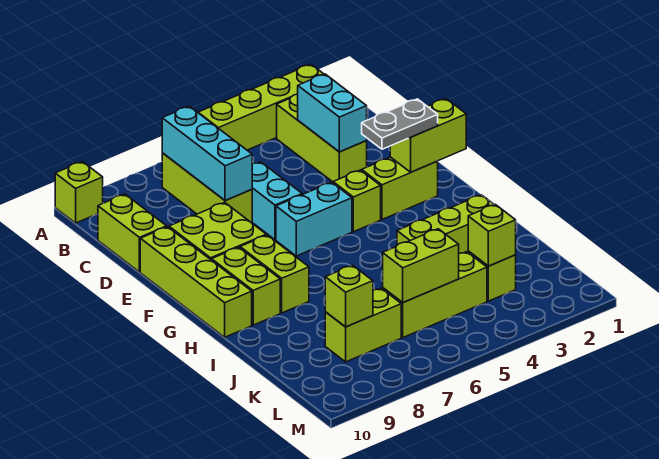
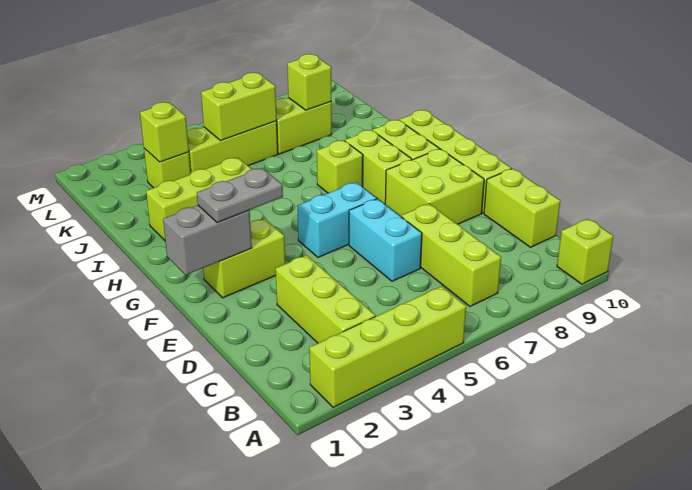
cyan 1x3 brick [162,106,252,200] -> none
cyan 1x2 brick [298,74,367,152] -> none
lime 1x2 brick [390,99,466,172] -> grey 1x2 brick [163,206,252,275]
lime 1x1 brick [333,170,381,232] -> lime 1x1 brick moved to [317,140,363,193]

